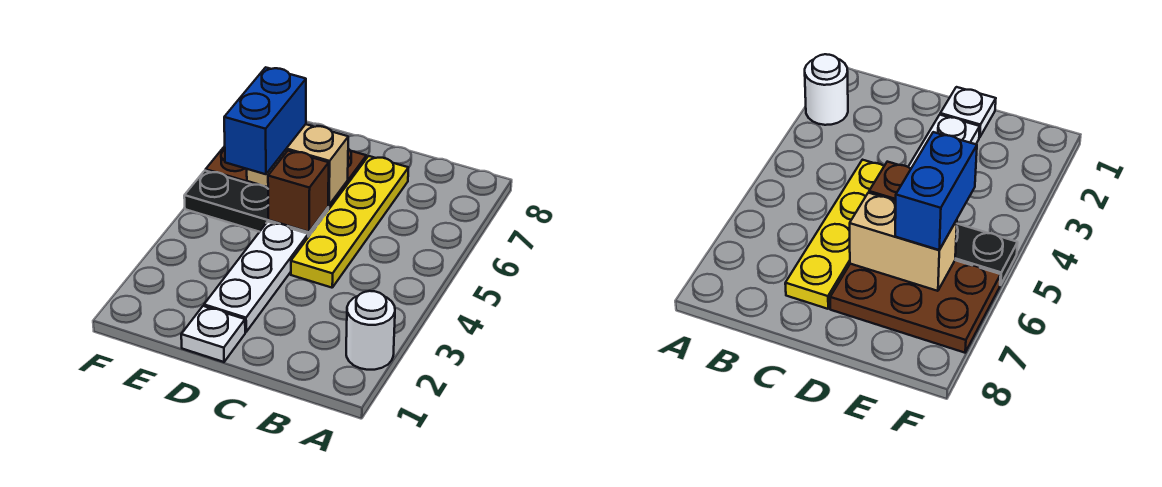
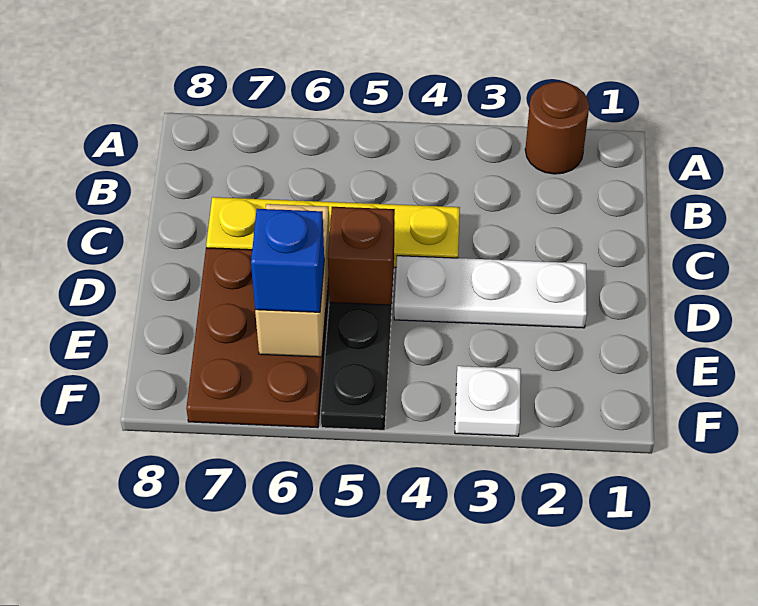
white 1x1 round brick [346,291,395,370] -> brown 1x1 round brick [525,82,589,174]
white 1x1 plate [181,306,245,362] -> white 1x1 plate moved to [455,366,521,436]
blue 1x2 brick [224,67,306,174] -> blue 1x1 brick [251,209,324,312]

